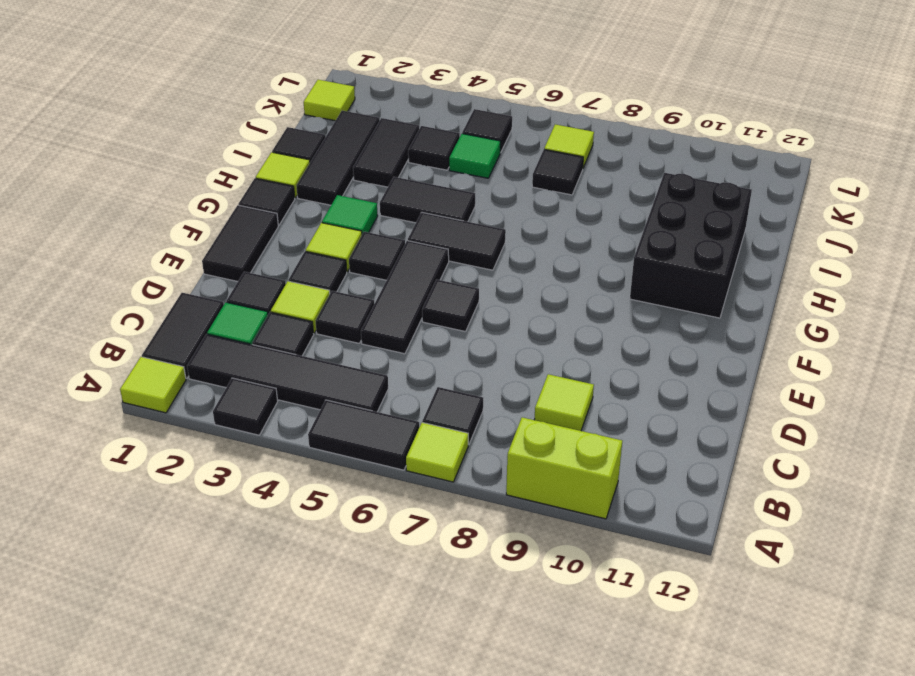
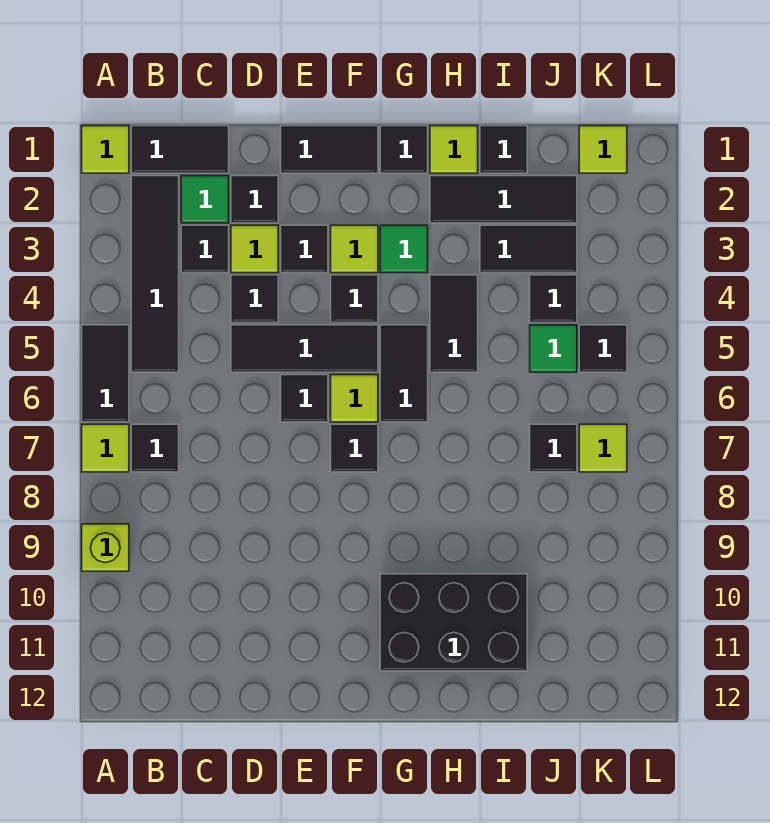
black 1x1 tile [213,378,278,435] -> black 1x1 tile moved to [331,424,378,472]
lime 1x2 brick [506,417,622,519] -> lime 1x1 brick [82,524,129,571]
lime 1x1 tile [534,374,594,431] -> lime 1x1 tile moved to [331,375,378,422]

